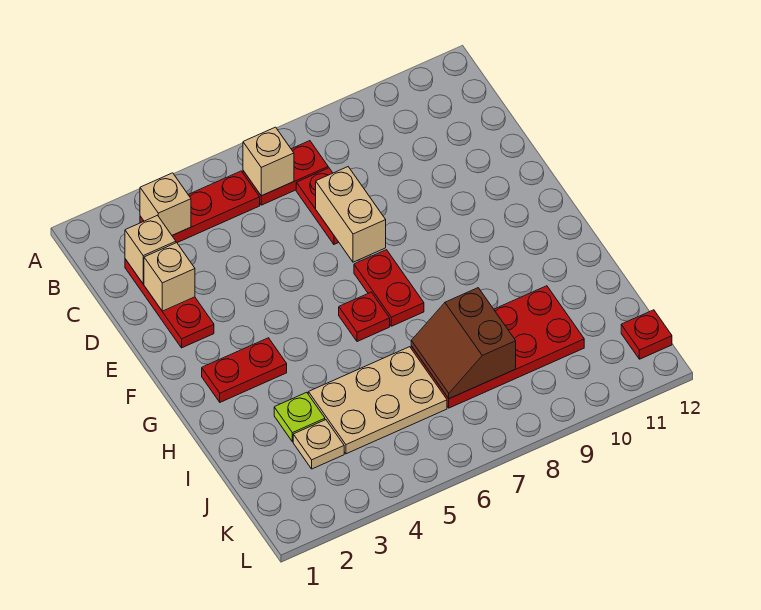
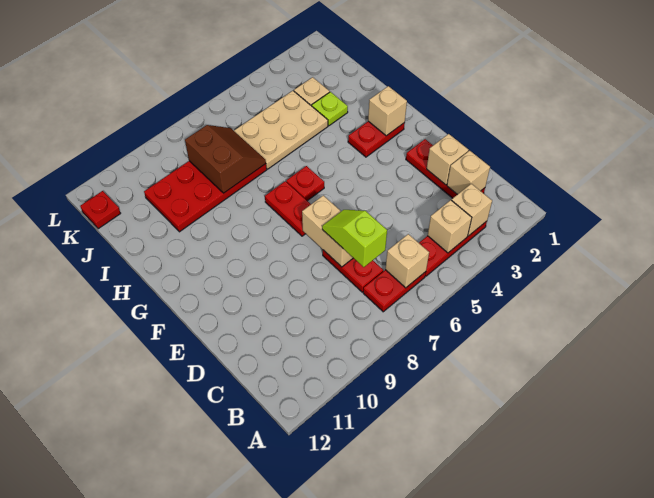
none -> tan 1x1 brick [428,200,472,253]
none -> lime 1x2 slope [322,210,387,267]
none -> tan 1x1 brick [368,86,407,136]

